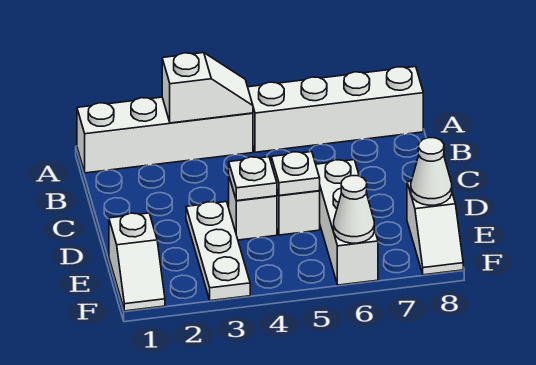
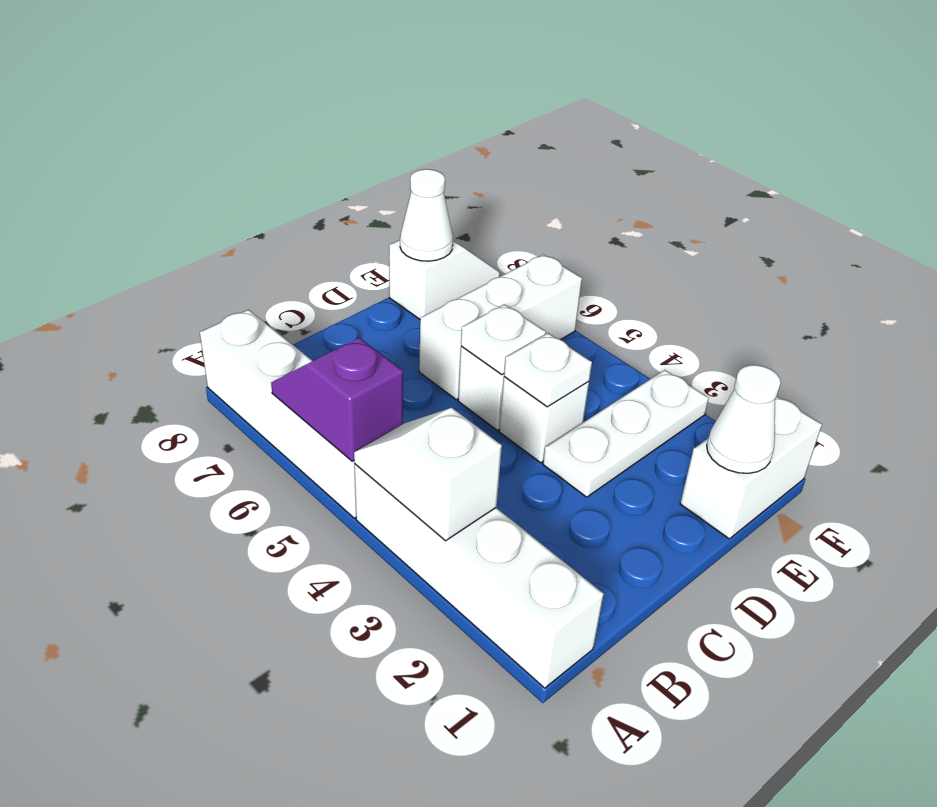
none -> purple 1x2 slope [271,338,403,461]
white 1x2 slope [109,213,165,311] -> white 1x2 brick [680,397,822,539]
white 1x1 cone [334,176,374,243] -> white 1x1 cone moved to [707,365,780,473]

